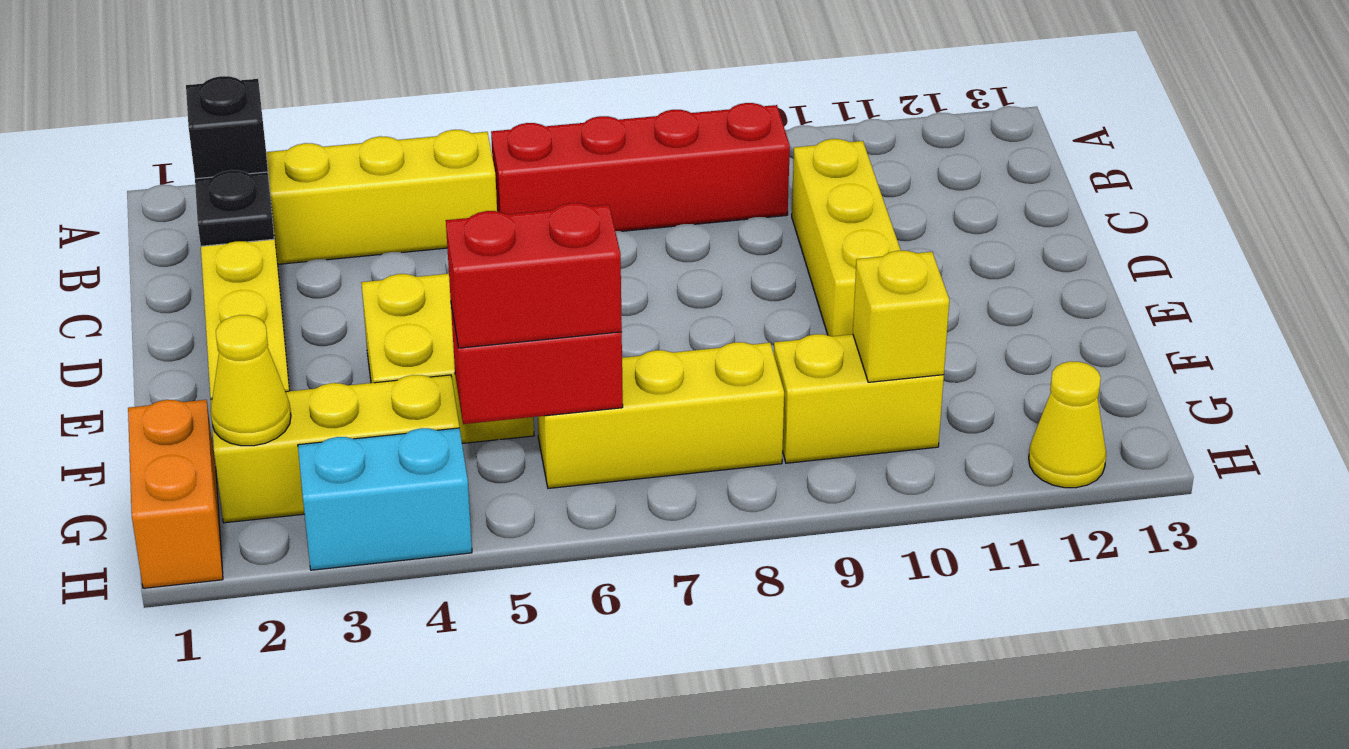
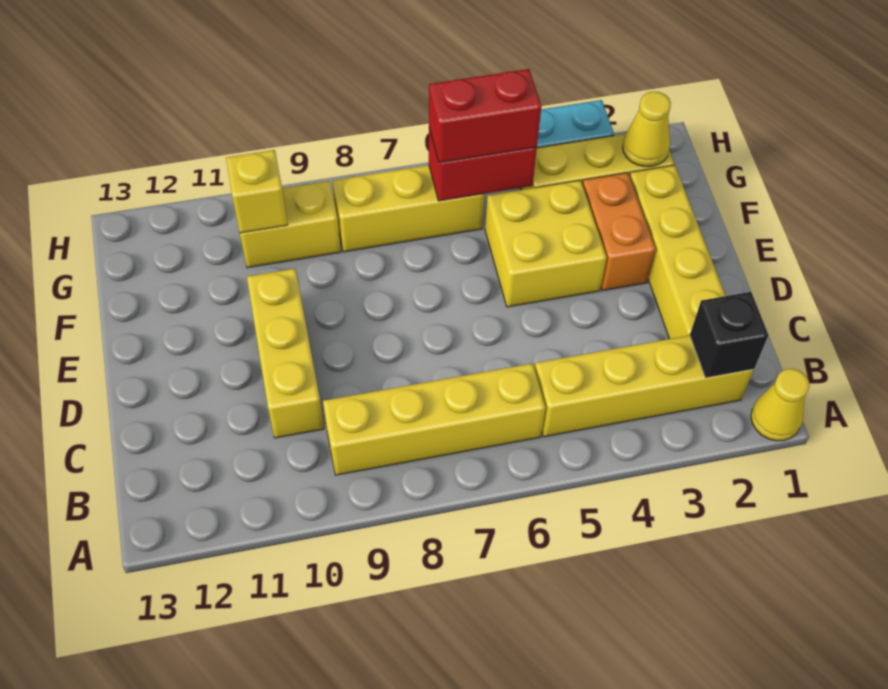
red 1x4 brick [491,103,790,231] -> yellow 1x4 brick [323,363,546,475]
black 1x1 plate [195,170,274,246] -> none
orange 1x2 brick [128,400,223,588] -> orange 1x2 brick moved to [582,173,656,291]
yellow 1x1 cone [1029,361,1106,488] -> yellow 1x1 cone moved to [751,369,809,441]

